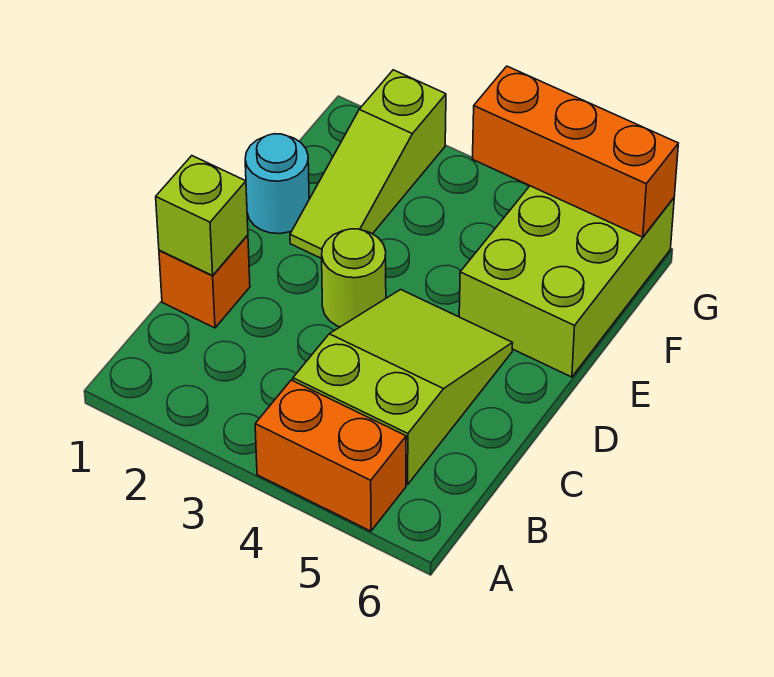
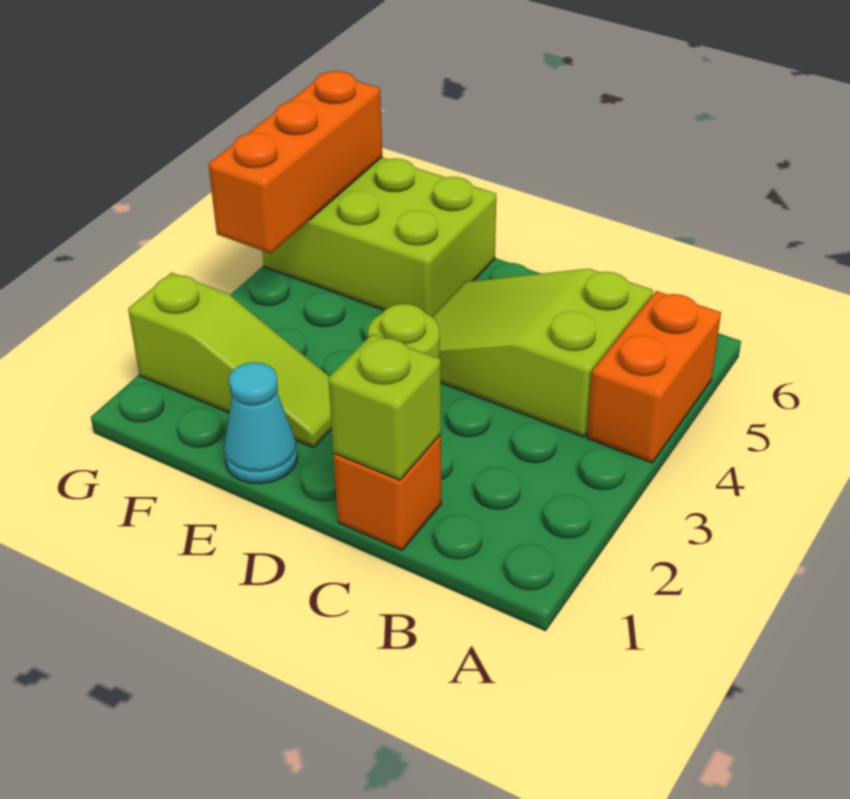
cyan 1x1 round brick [245,134,309,234] -> cyan 1x1 cone [224,362,298,484]

